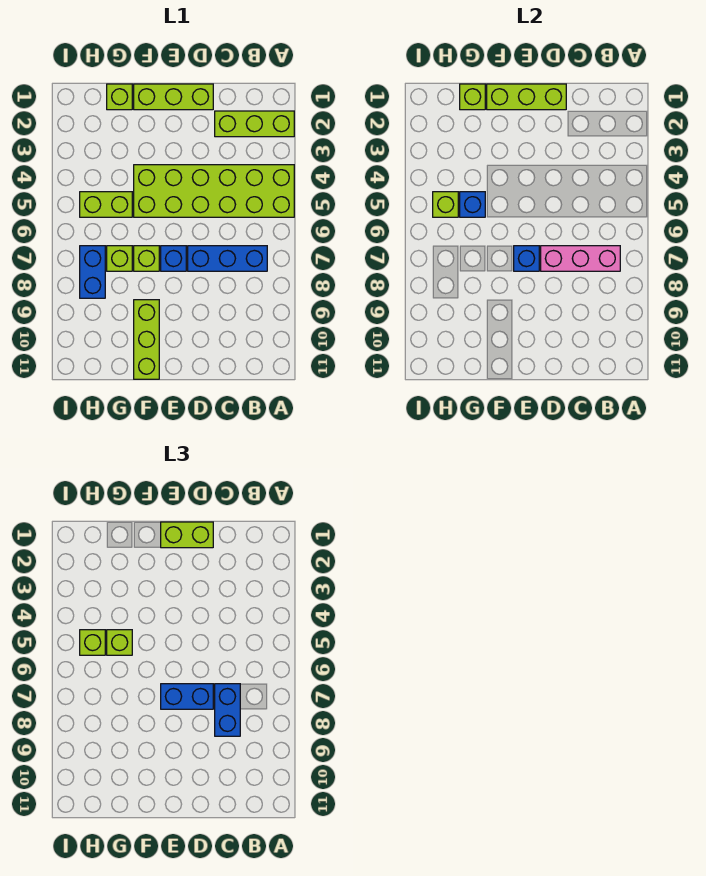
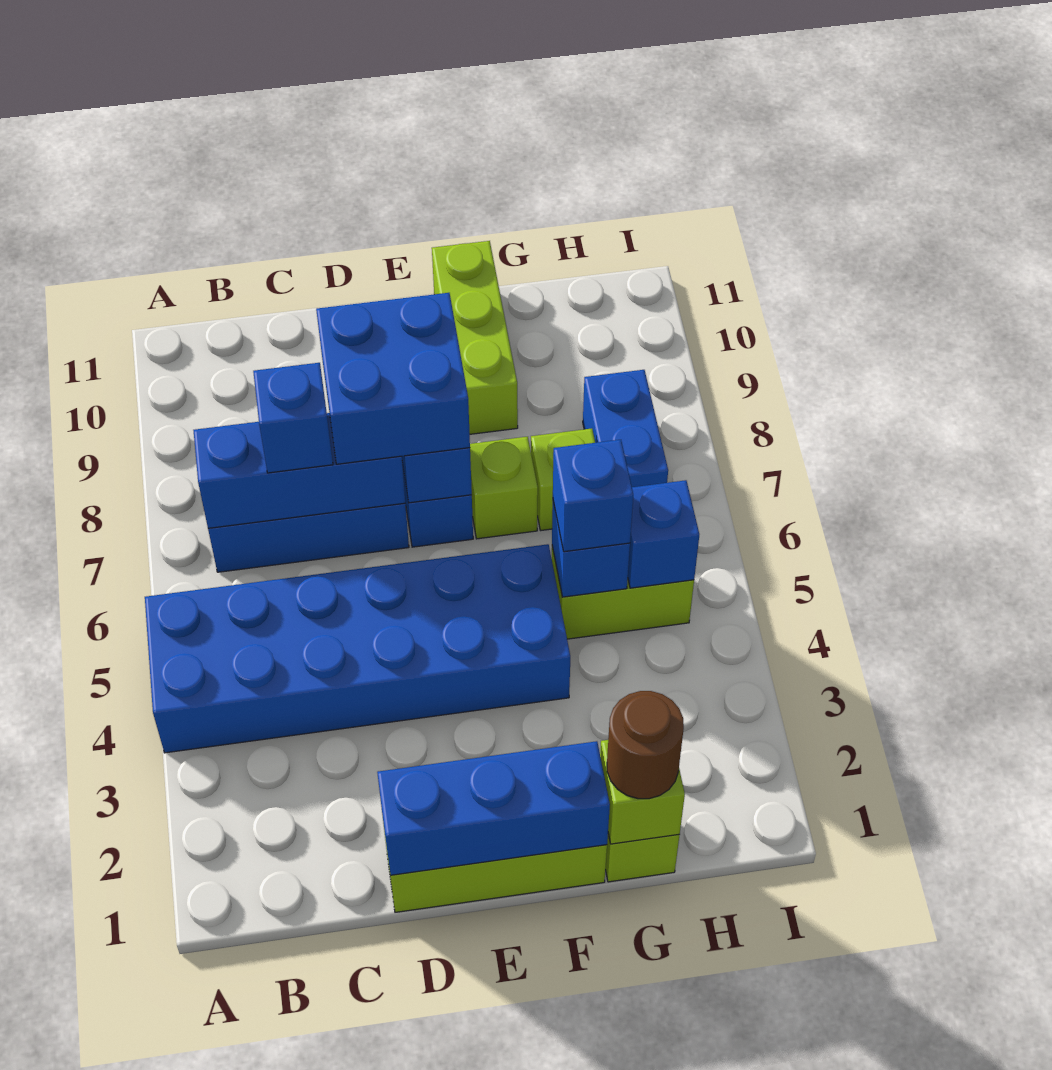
lime 1x3 brick [215,111,294,137] -> none
lime 2x6 brick [134,165,294,217] -> blue 2x6 brick [145,544,570,753]
pink 1x3 brick [541,246,620,271] -> blue 1x3 brick [193,413,405,528]
blue 1x2 brick [215,684,240,736] -> blue 1x1 brick [253,363,333,473]
lime 1x3 brick [487,84,566,110] -> blue 1x3 brick [377,741,610,875]
lime 1x2 brick [161,522,213,548] -> none
blue 1x2 brick [161,684,213,709] -> blue 2x2 brick [316,293,470,464]
none -> brown 1x1 round brick [607,691,684,799]
lime 1x1 brick [107,630,132,655] -> blue 1x1 brick [553,440,633,552]
lime 1x1 brick [433,192,458,217] -> blue 1x1 brick [628,480,699,588]
lime 1x1 brick [80,630,105,655] -> none

